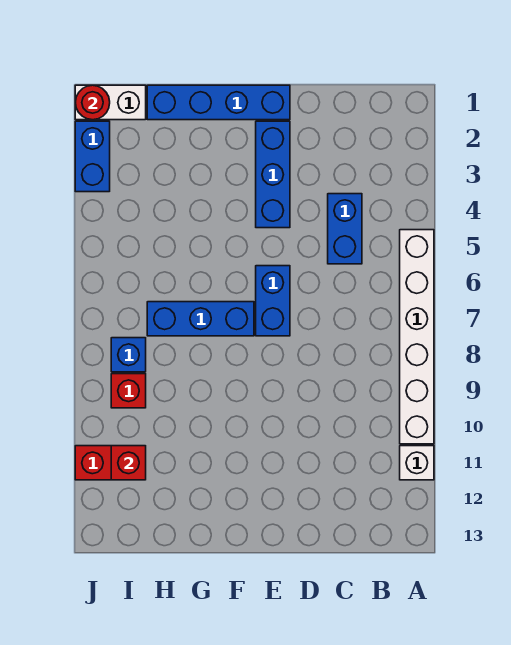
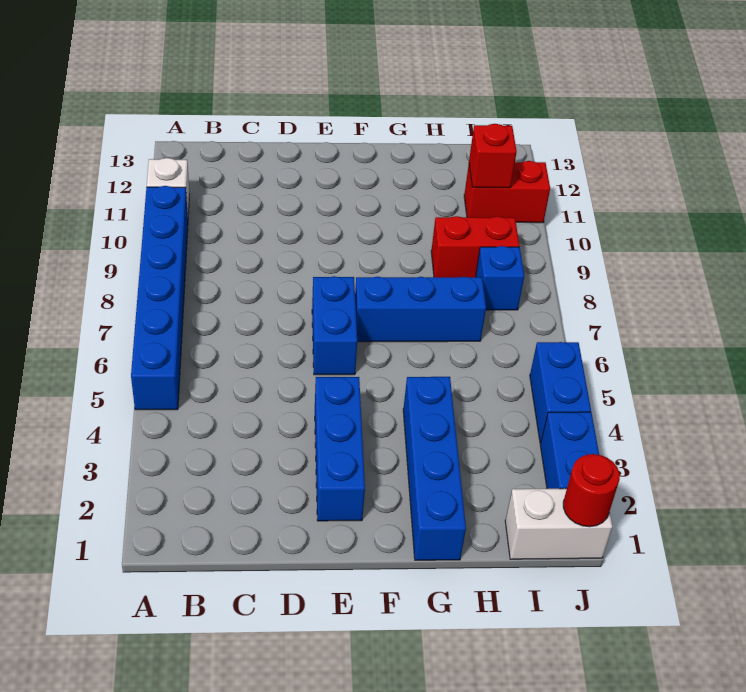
white 1x6 brick [400,230,434,444] -> blue 1x6 brick [131,186,188,410]
blue 1x2 brick [328,194,362,264] -> blue 1x2 brick moved to [530,342,591,443]
blue 1x4 brick [147,85,290,120] -> blue 1x4 brick turned to [403,377,466,560]
red 1x1 brick [111,374,146,408] -> red 1x2 brick [431,216,519,277]

